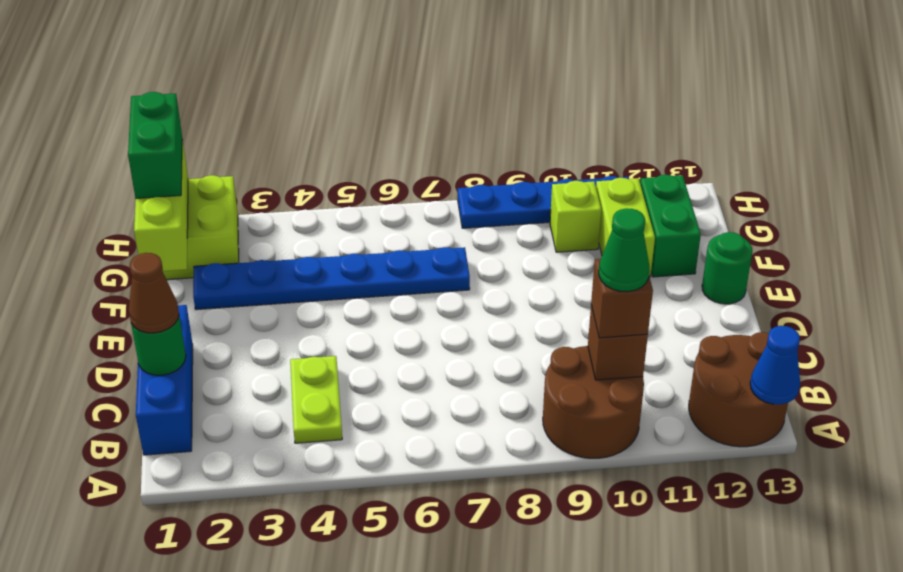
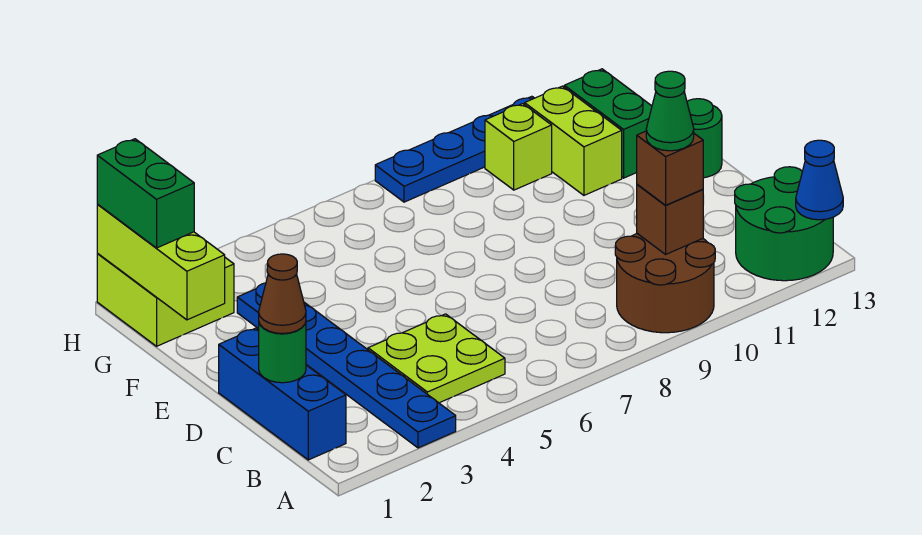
brown 2x2 round brick [689,332,788,447] -> green 2x2 round brick [735,167,833,281]
lime 1x2 plate [290,356,342,443] -> lime 2x2 plate [368,314,505,403]
blue 1x6 plate [193,247,470,310] -> blue 1x6 plate turned to [237,283,456,448]

